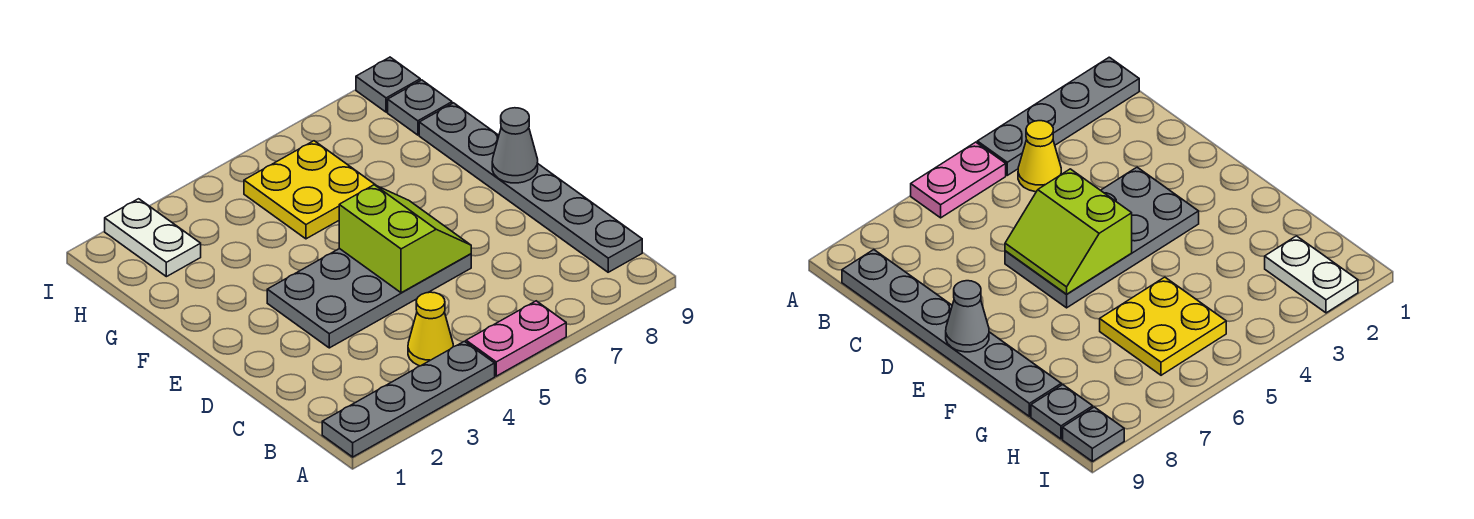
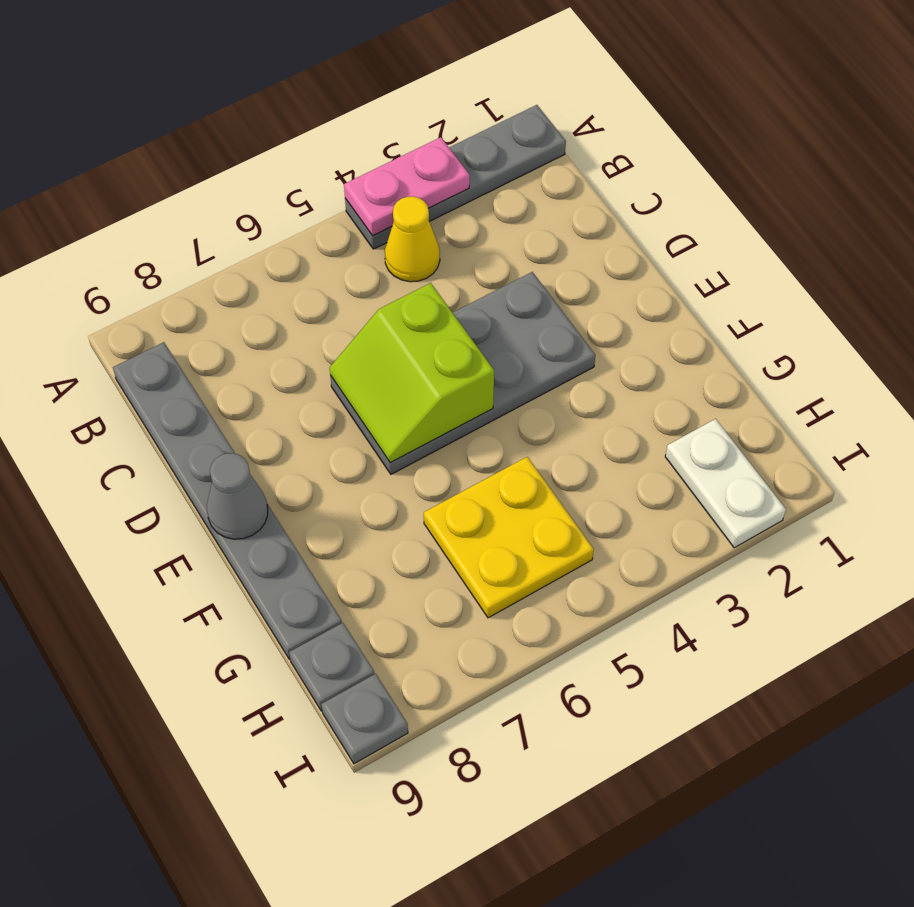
pink 1x2 plate [466,301,566,376] -> pink 1x2 plate moved to [344,137,470,236]

